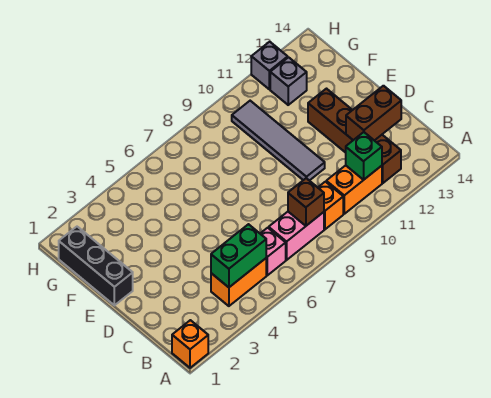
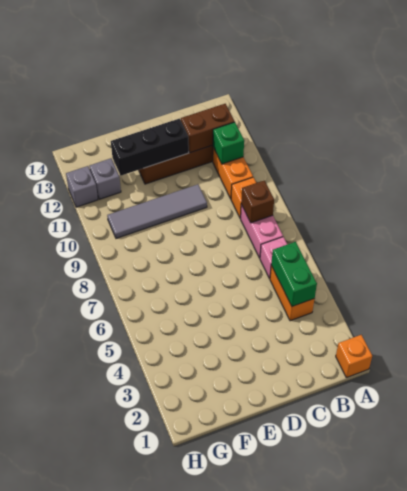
brown 1x2 brick [346,86,401,141] -> brown 1x2 brick turned to [181,104,235,153]
black 1x3 brick [59,227,133,305] -> black 1x3 brick moved to [111,119,189,176]

